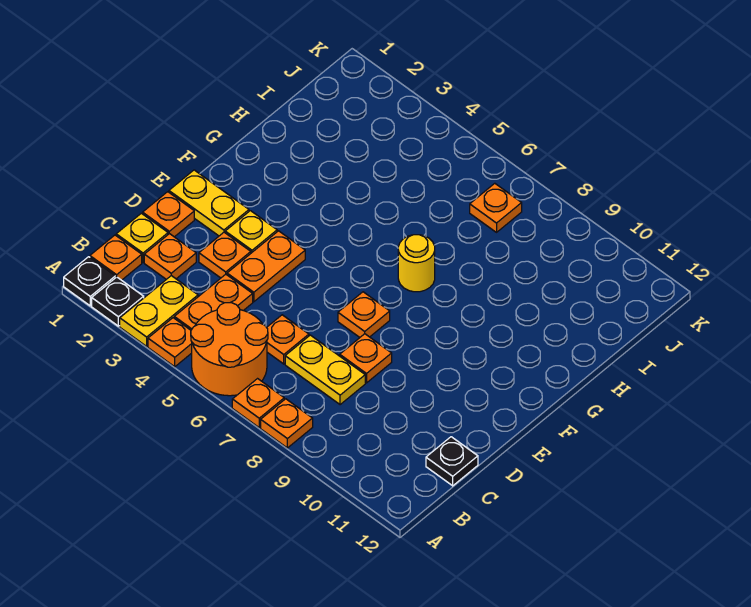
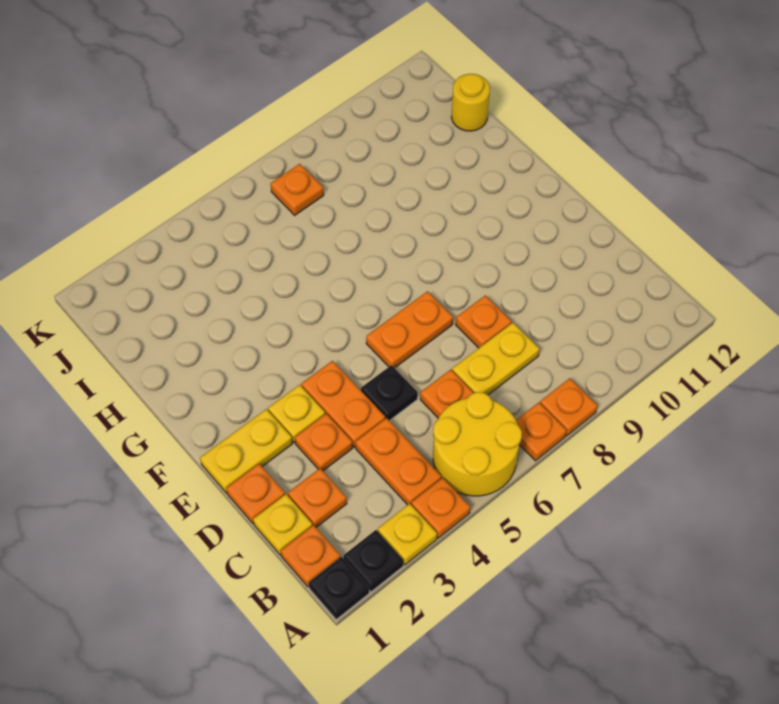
yellow 1x2 plate [120,276,198,346] -> yellow 1x1 plate [378,503,437,565]
orange 2x2 round brick [191,303,268,396] -> yellow 2x2 round brick [433,392,522,496]
black 1x1 plate [426,437,478,486] -> black 1x1 plate moved to [361,365,418,421]
orange 1x1 plate [338,292,390,337] -> orange 1x2 plate [366,291,453,368]
yellow 1x1 round brick [398,235,435,292] -> yellow 1x1 round brick moved to [451,74,490,131]

